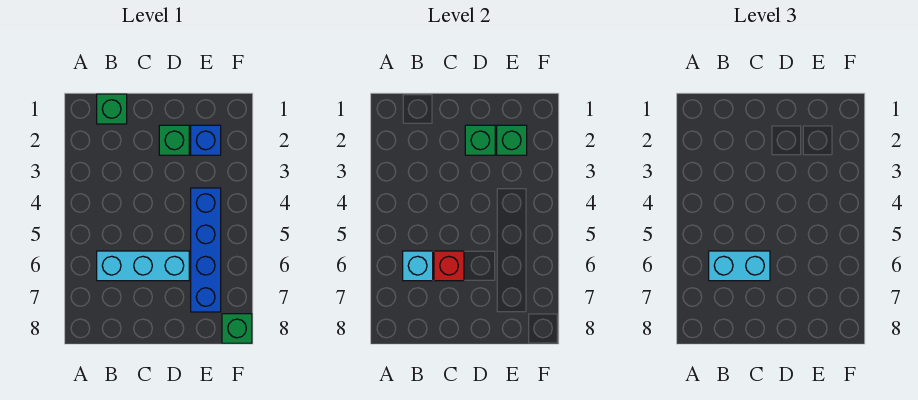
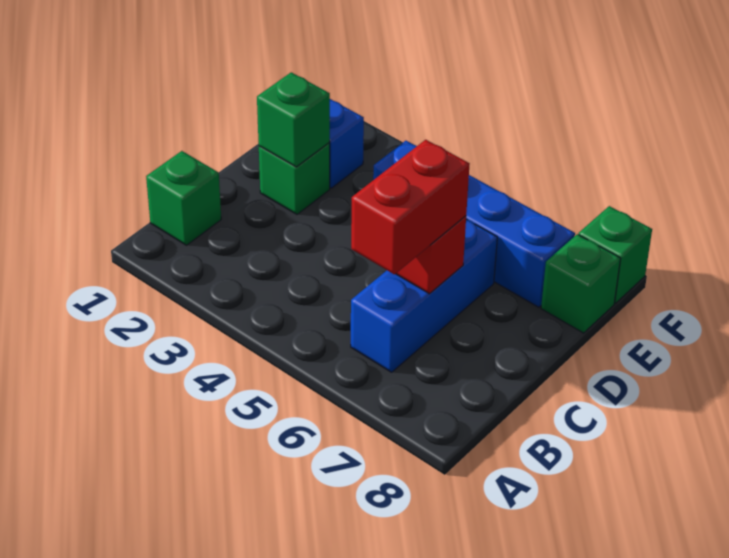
cyan 1x3 brick [97,251,189,281] -> blue 1x3 brick [351,220,497,372]
cyan 1x1 brick [403,251,433,281] -> none
cyan 1x2 brick [709,251,770,281] -> red 1x2 brick [351,140,469,274]
green 1x1 brick [497,125,527,155] -> green 1x1 brick moved to [541,234,621,333]

